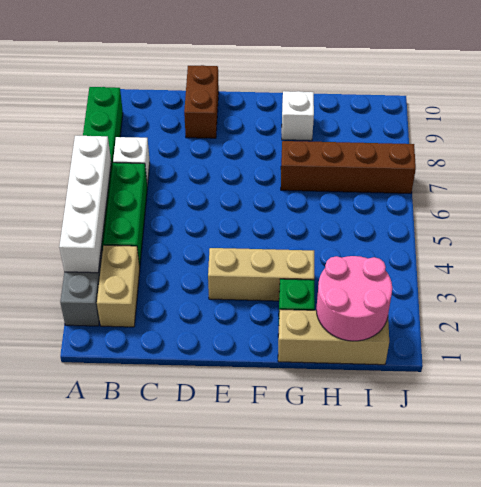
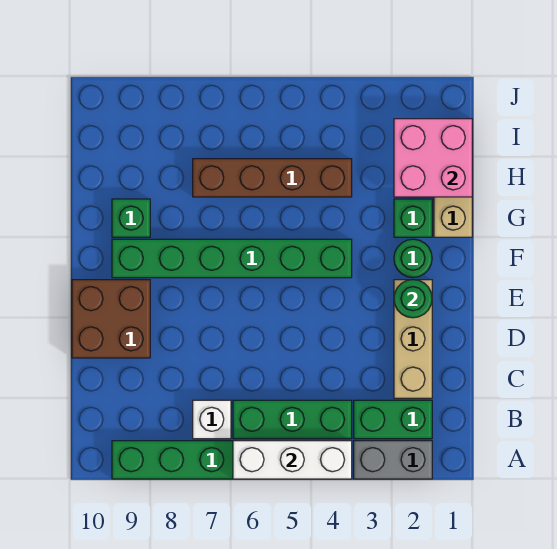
white 1x4 brick [59,136,111,273] -> white 1x3 brick [233,441,352,479]
tan 1x2 brick [97,245,140,327] -> green 1x2 brick [354,400,432,439]
brown 1x2 brick [184,65,219,138] -> brown 2x2 brick [72,280,150,358]
none -> green 1x1 round brick [394,280,432,318]
tan 1x3 brick [208,248,314,301] -> tan 1x3 brick moved to [394,280,432,398]
none -> green 1x1 round brick [394,239,432,278]
none -> green 1x6 brick [112,239,352,278]
brown 1x4 brick [281,141,416,193] -> brown 1x4 brick turned to [193,159,352,197]
white 1x1 brick [282,91,314,141] -> green 1x1 brick [112,199,150,237]
pink 2x2 round brick [316,256,392,341] -> pink 2x2 brick [394,119,472,197]

